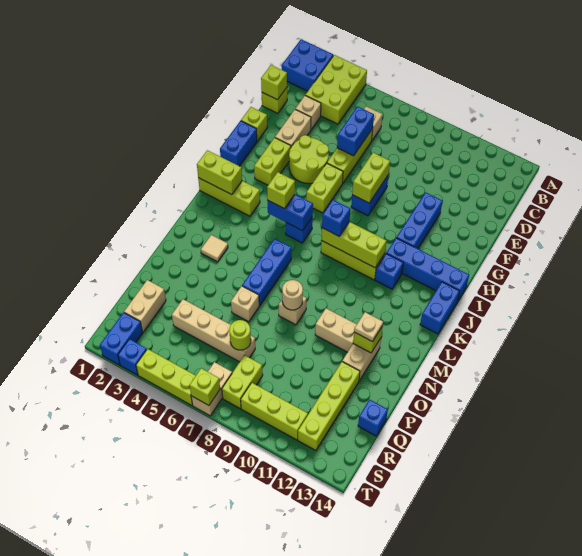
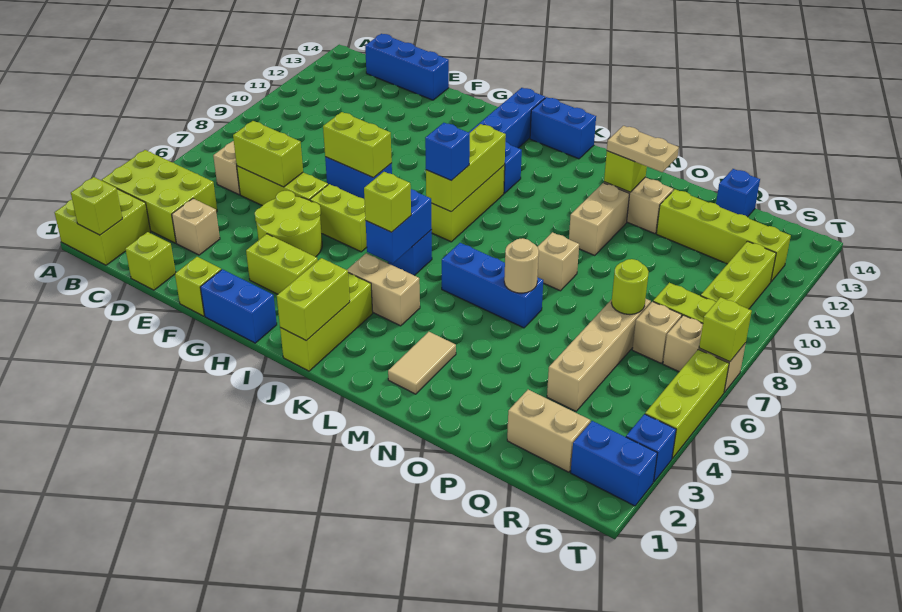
blue 2x2 brick [282,39,333,91] -> lime 2x2 brick [55,189,151,265]
lime 1x1 brick [261,65,287,100] -> lime 1x1 brick moved to [71,177,122,235]
blue 1x2 brick [337,106,374,156] -> lime 1x2 brick [233,121,303,187]
tan 1x2 brick [275,110,311,146] -> tan 1x2 brick moved to [347,253,420,326]
blue 1x3 brick [396,192,443,249] -> blue 1x3 brick moved to [365,34,449,100]
tan 1x1 tile [201,235,228,262] -> tan 1x2 tile [388,332,456,394]
tan 1x1 round brick [282,280,303,310] -> tan 1x1 round brick moved to [504,238,539,293]
tan 1x1 plate [354,312,383,342] -> tan 1x2 plate [607,126,679,172]
tan 1x1 brick [231,286,259,322] -> tan 1x1 brick moved to [632,302,682,363]

